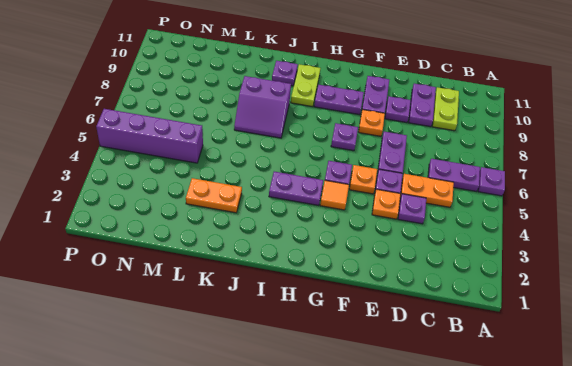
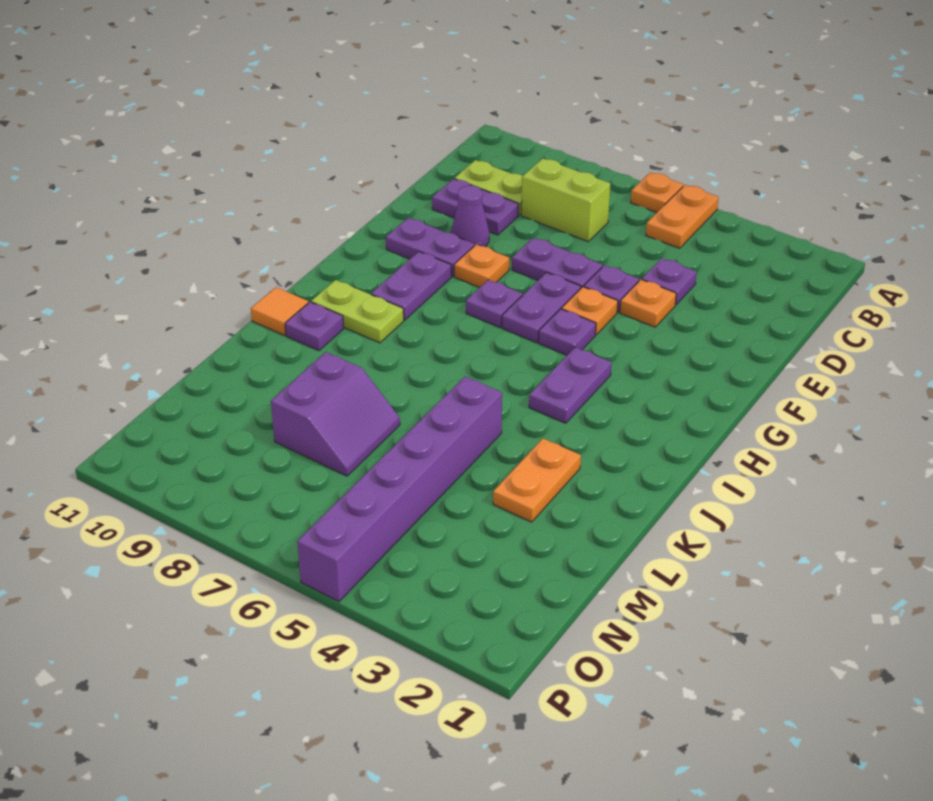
purple 1x1 plate [478,167,505,196] -> orange 1x1 plate [631,172,683,212]
purple 1x2 plate [428,159,480,192] -> purple 1x2 plate moved to [502,272,581,343]
orange 1x2 plate [400,174,454,207] -> orange 1x2 plate moved to [646,185,719,248]
none -> lime 1x2 brick [521,158,610,241]
purple 1x1 plate [385,96,411,123] -> purple 1x1 cone [451,185,489,247]
orange 1x1 tile [320,180,349,210] -> orange 1x1 tile moved to [251,287,308,335]
purple 2x2 slope [234,76,291,138] -> purple 2x2 slope moved to [271,352,400,476]
purple 1x4 brick [96,109,203,163] -> purple 1x6 brick [297,376,502,602]

